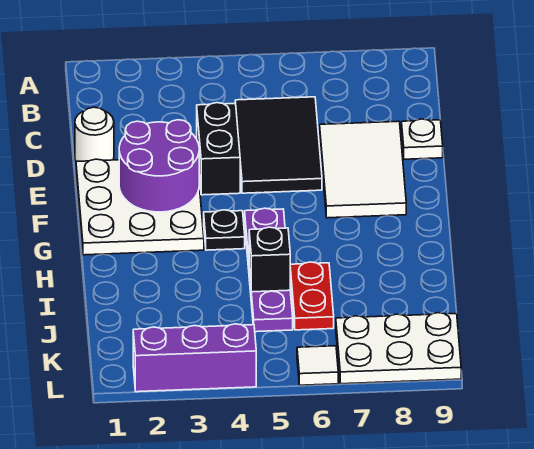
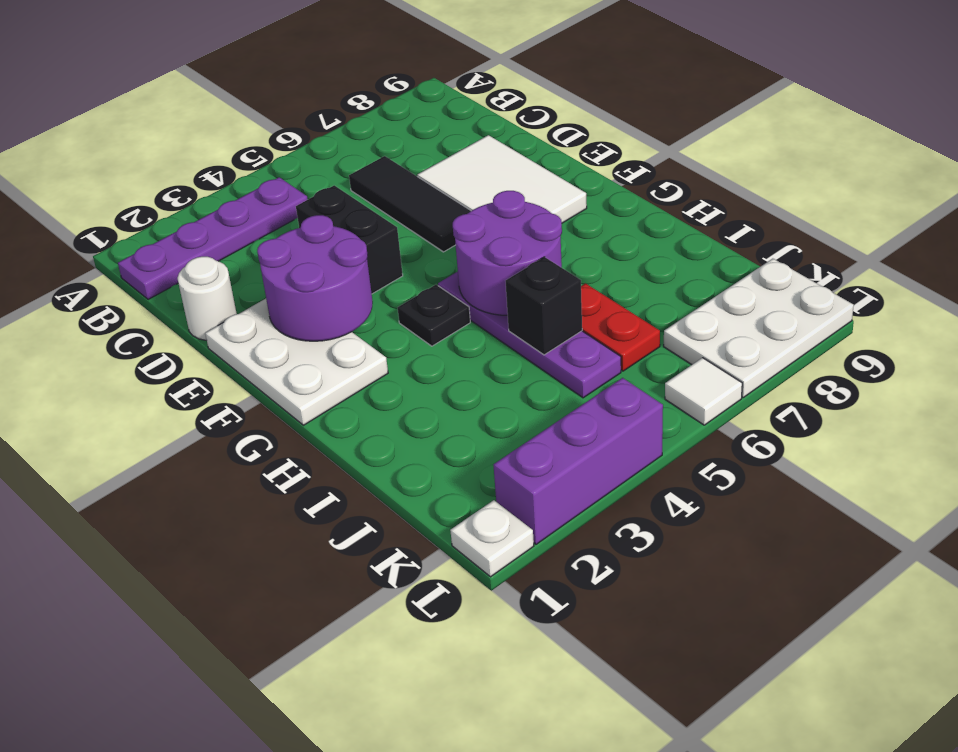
none -> purple 1x4 plate [118,177,308,300]
black 2x3 tile [235,97,322,193] -> black 1x3 tile [349,156,471,252]
white 1x1 plate [402,119,443,159] -> white 1x1 plate moved to [450,500,534,577]
white 3x3 plate [76,159,204,255] -> white 2x3 plate [205,299,388,425]
none -> purple 2x2 round brick [453,191,562,315]

